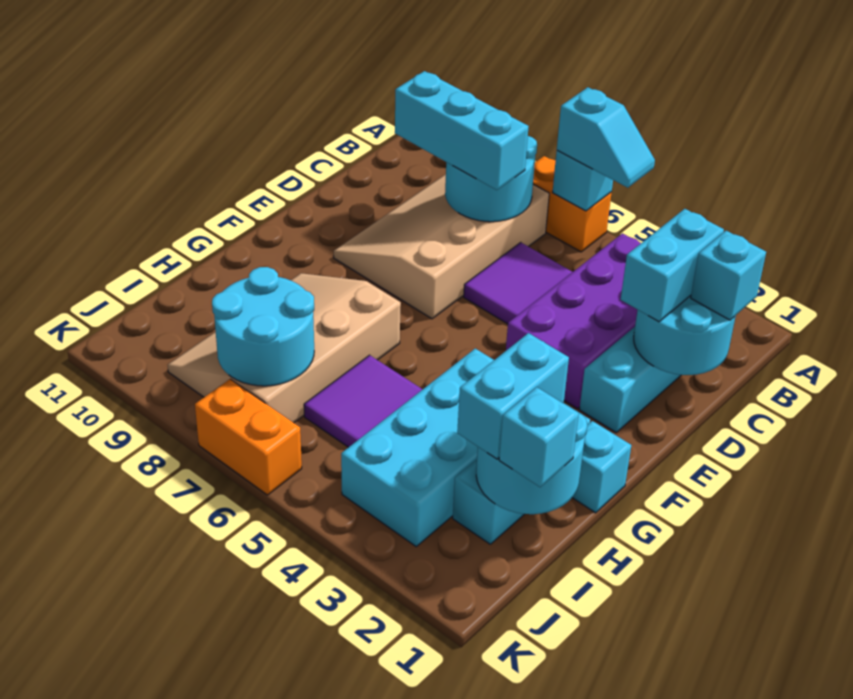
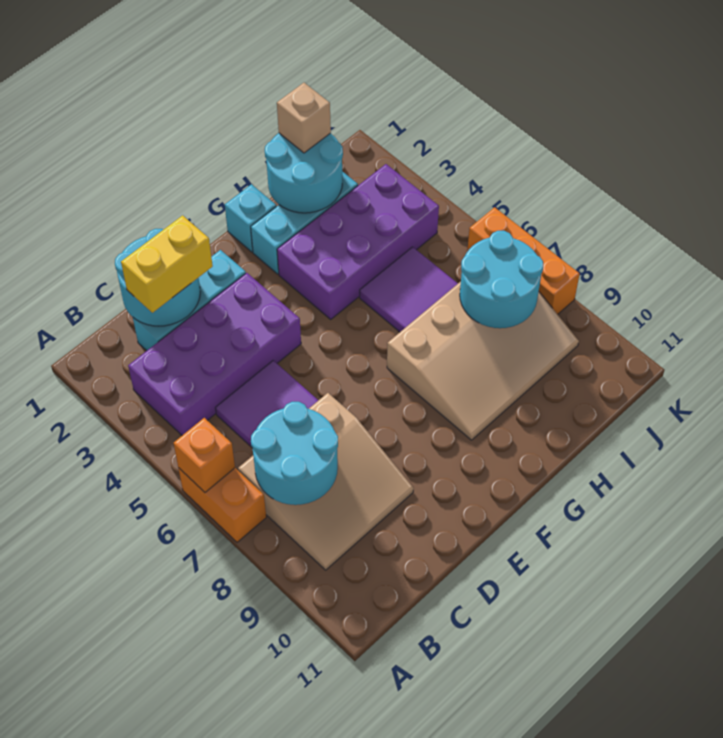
cyan 1x2 slope [557,87,655,188] -> none
cyan 1x1 brick [553,150,613,211] -> orange 1x1 brick [174,418,235,492]
tan 3x4 slope [334,174,549,319] -> tan 3x3 slope [238,393,414,570]
cyan 1x1 brick [691,231,766,320] -> none
cyan 1x2 brick [621,209,724,322] -> yellow 1x2 brick [121,215,213,313]
cyan 1x3 brick [395,71,529,190] -> none
cyan 2x4 brick [341,348,494,546] -> purple 2x4 brick [277,164,439,319]
cyan 1x2 brick [457,333,569,459] -> none
cyan 1x1 brick [499,387,579,487] -> tan 1x1 brick [277,83,331,153]
orange 1x2 brick [195,379,302,495] -> orange 1x3 brick [467,207,580,314]

